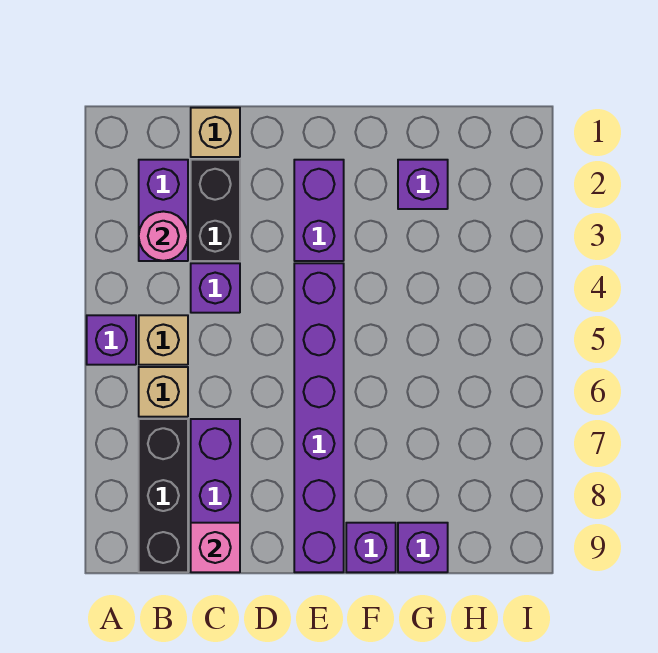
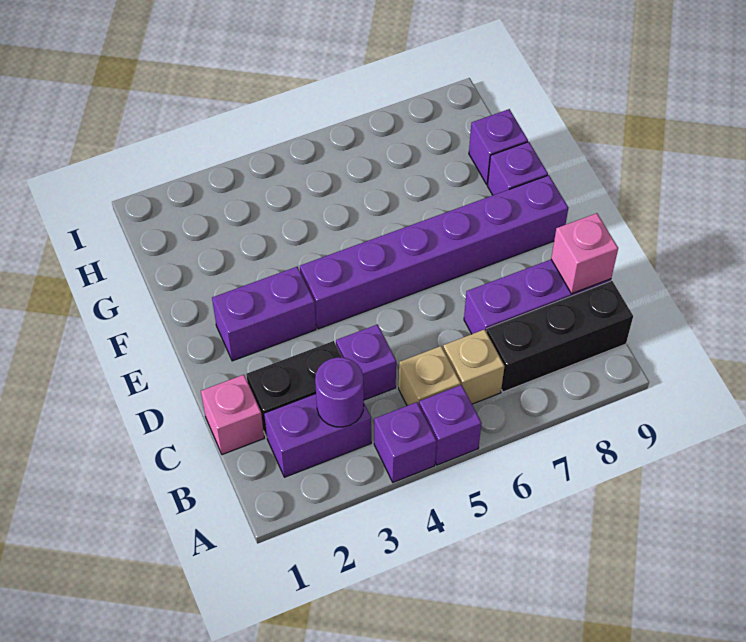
pink 1x1 round brick [139,211,188,261] -> purple 1x1 round brick [315,357,364,427]
tan 1x1 brick [191,108,240,157] -> pink 1x1 brick [201,375,264,455]
purple 1x1 brick [398,160,448,209] -> purple 1x1 brick moved to [374,402,437,482]

